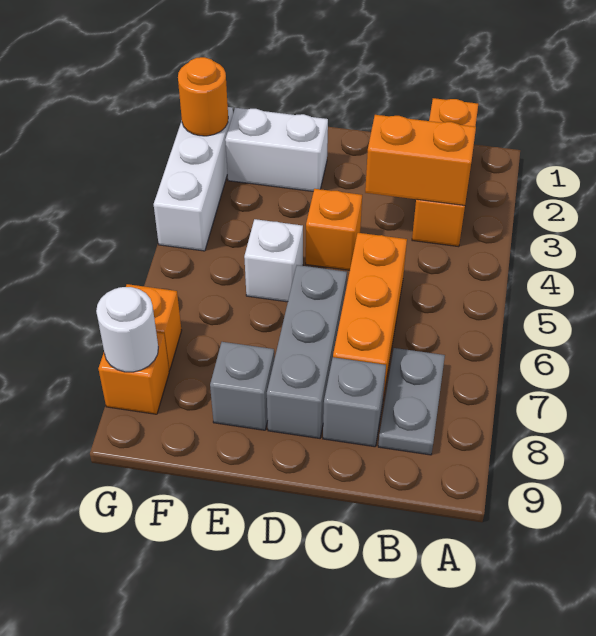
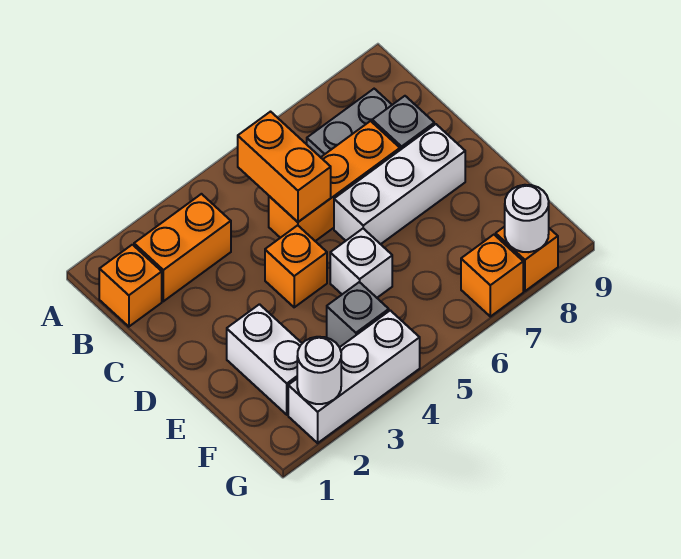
orange 1x2 brick [365,115,476,205] -> orange 1x2 brick moved to [238,112,331,222]
grey 1x3 brick [267,265,347,438] -> white 1x3 brick [334,124,465,244]
grey 1x1 brick [210,342,274,430] -> grey 1x1 brick moved to [327,282,389,347]
orange 1x1 round brick [178,57,228,136] -> white 1x1 round brick [297,337,341,404]

